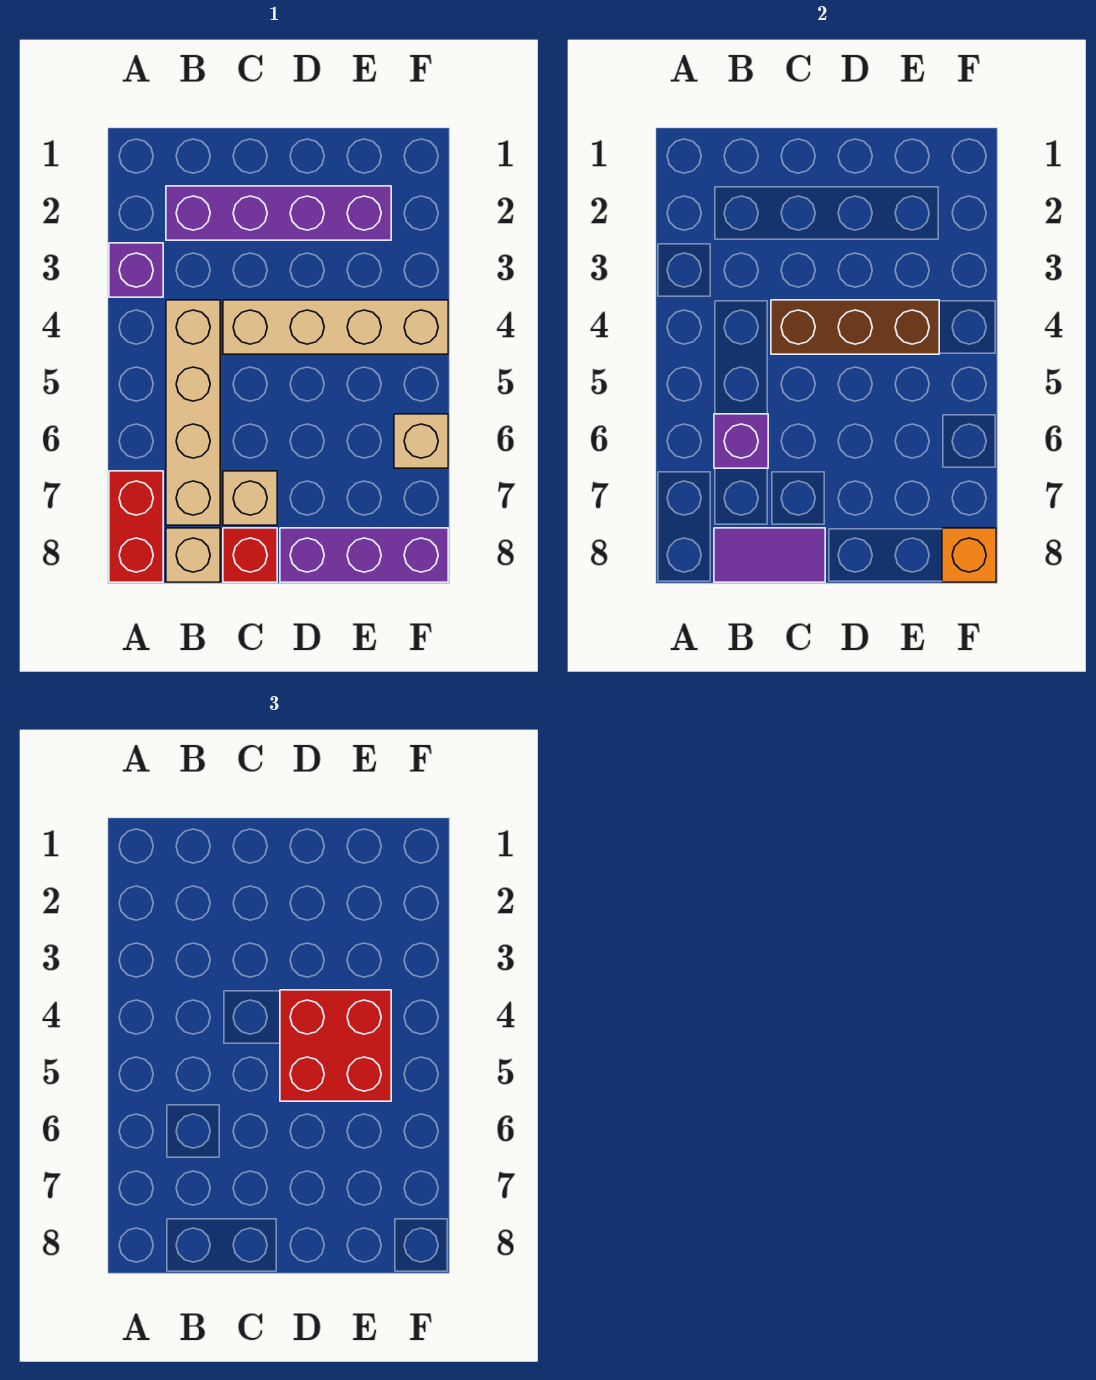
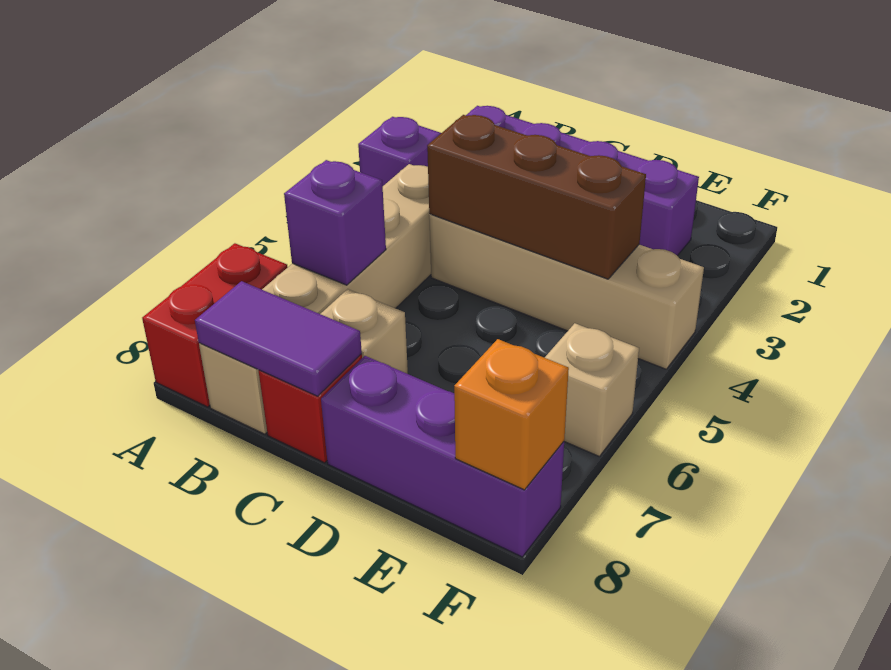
red 2x2 brick [280,990,391,1101] -> none

